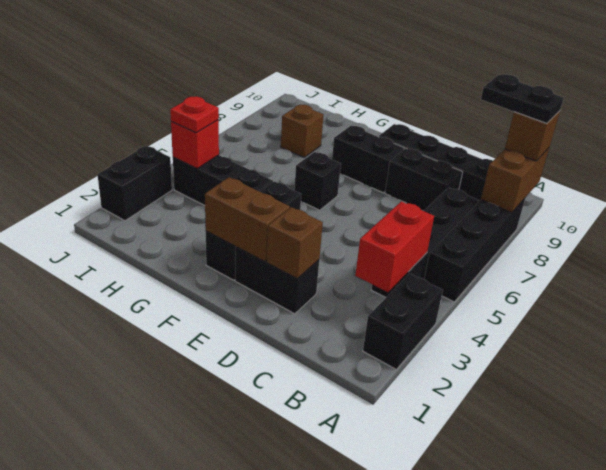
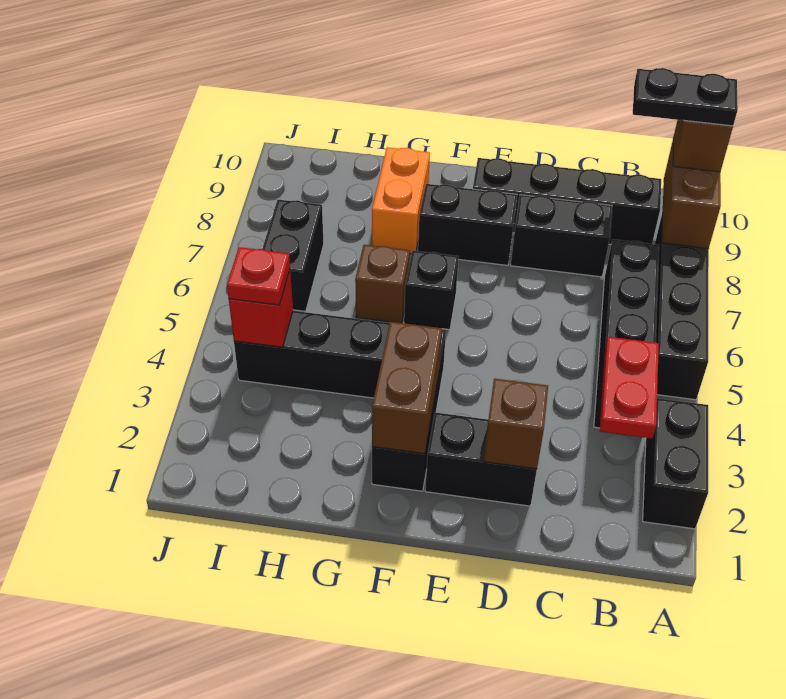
red 1x2 brick [355,201,434,292] -> red 1x2 plate [600,337,659,439]
brown 1x2 brick [205,177,290,262] -> brown 1x2 brick turned to [372,322,442,454]
none -> orange 1x2 brick [372,147,430,254]
brown 1x1 brick [281,105,324,157] -> brown 1x1 brick moved to [355,245,410,323]
black 1x2 brick [97,146,172,221] -> black 1x2 brick moved to [262,200,324,311]

